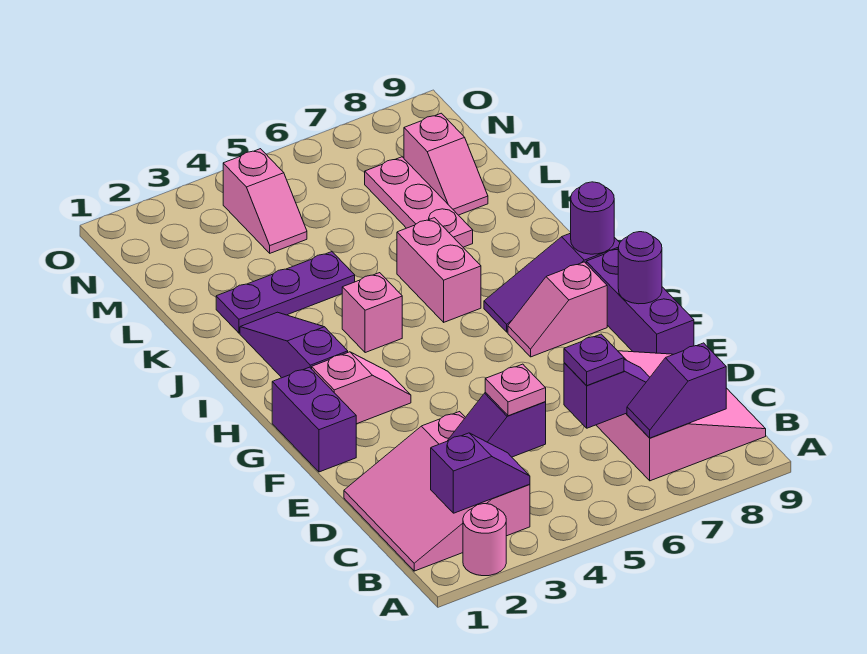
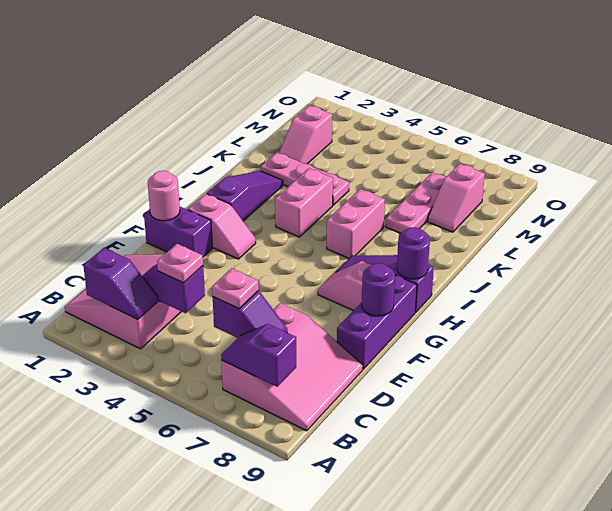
pink 1x1 round brick [463,504,506,576] -> pink 1x1 round brick moved to [148,171,180,221]
purple 1x1 plate [564,334,624,386] -> pink 1x1 plate [212,268,259,309]
purple 1x2 brick [272,367,356,472] -> purple 1x2 brick turned to [144,207,212,257]
pink 1x1 brick [342,273,402,353] -> pink 1x2 brick [275,168,333,237]
purple 1x3 plate [216,252,355,333] -> pink 1x3 plate [261,152,349,205]
pink 1x2 slope [223,149,307,253] -> pink 1x2 slope moved to [279,105,332,164]

